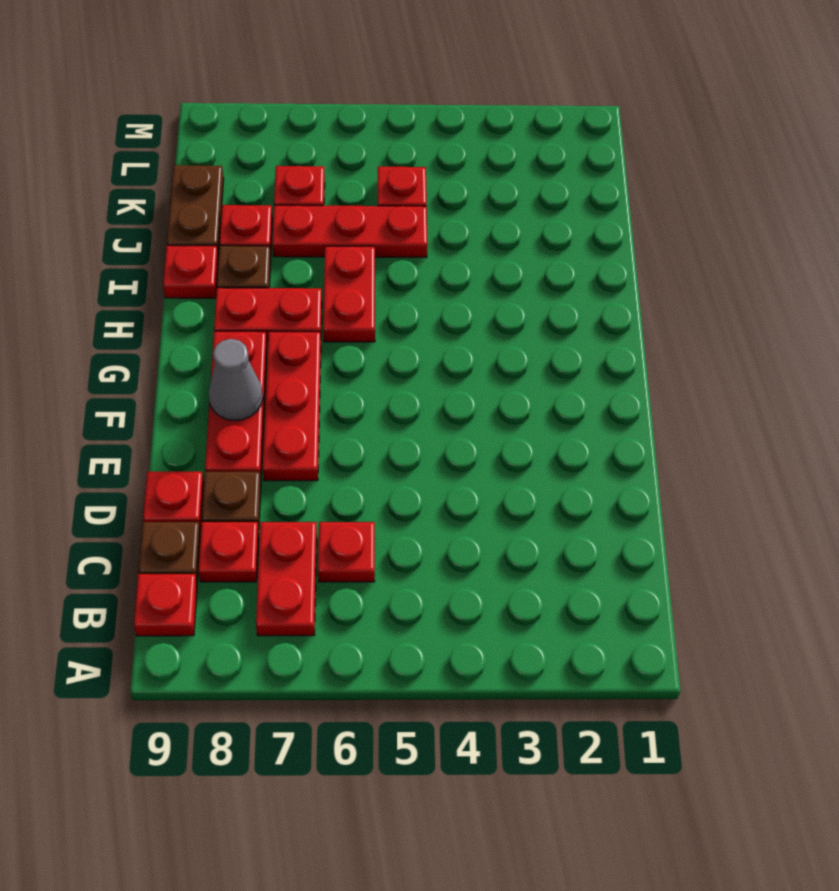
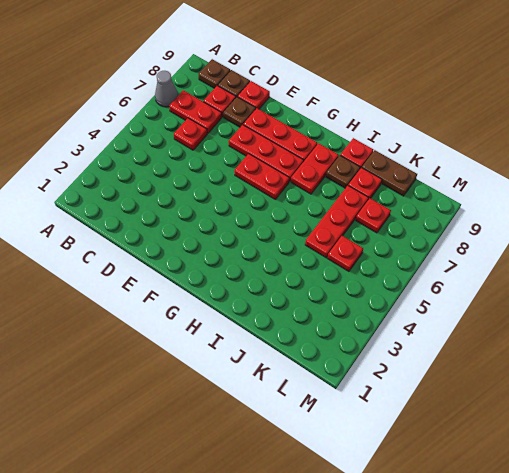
red 1x1 plate [134,574,197,636] -> brown 1x1 plate [199,59,230,88]
grey 1x1 cone [209,339,263,421] -> grey 1x1 cone moved to [155,71,178,107]
red 1x2 plate [323,246,375,342] -> red 1x2 plate moved to [234,154,289,199]

